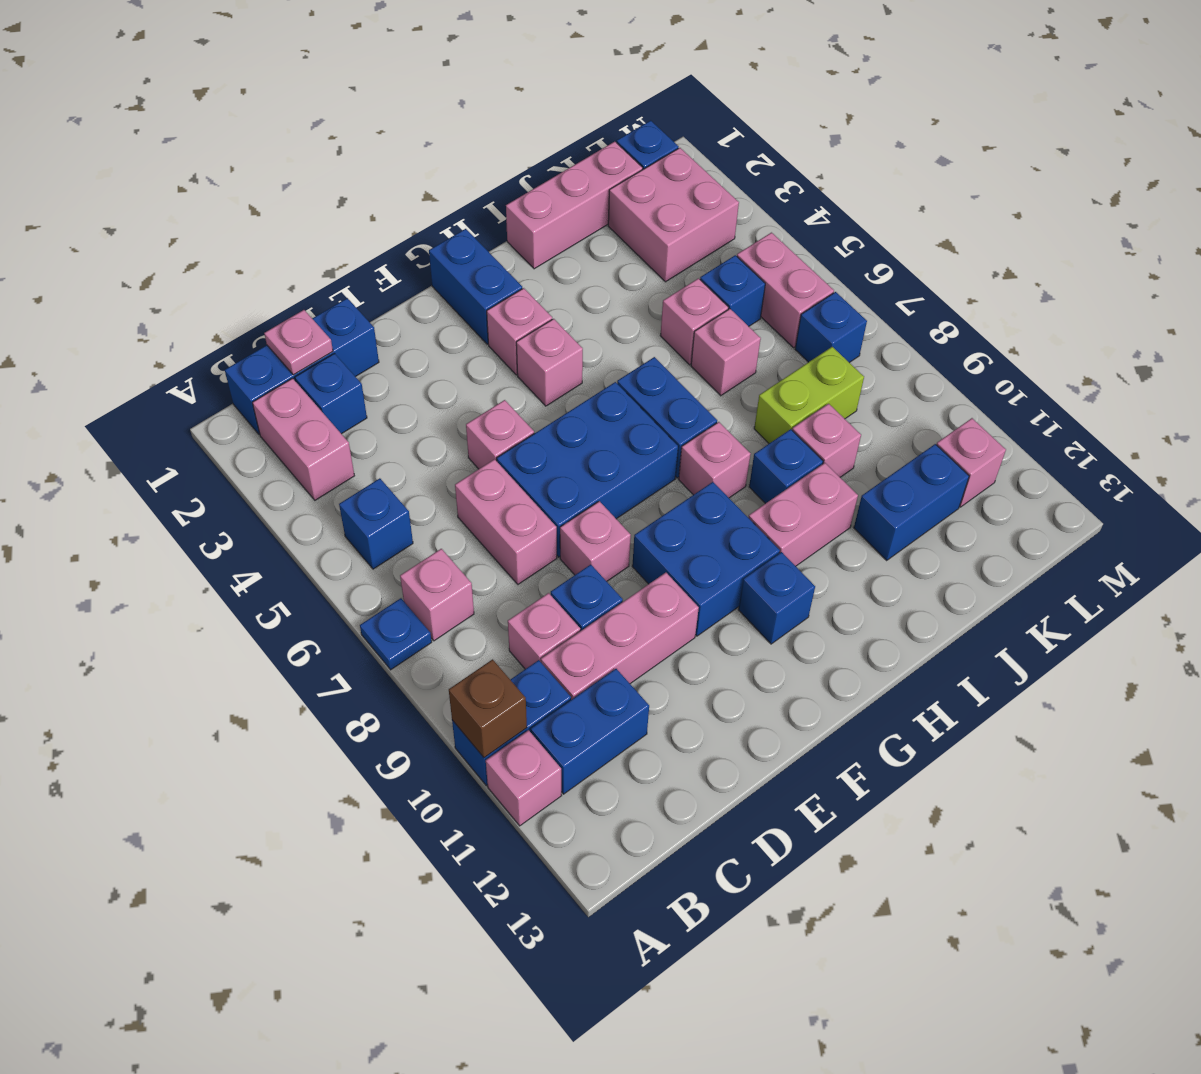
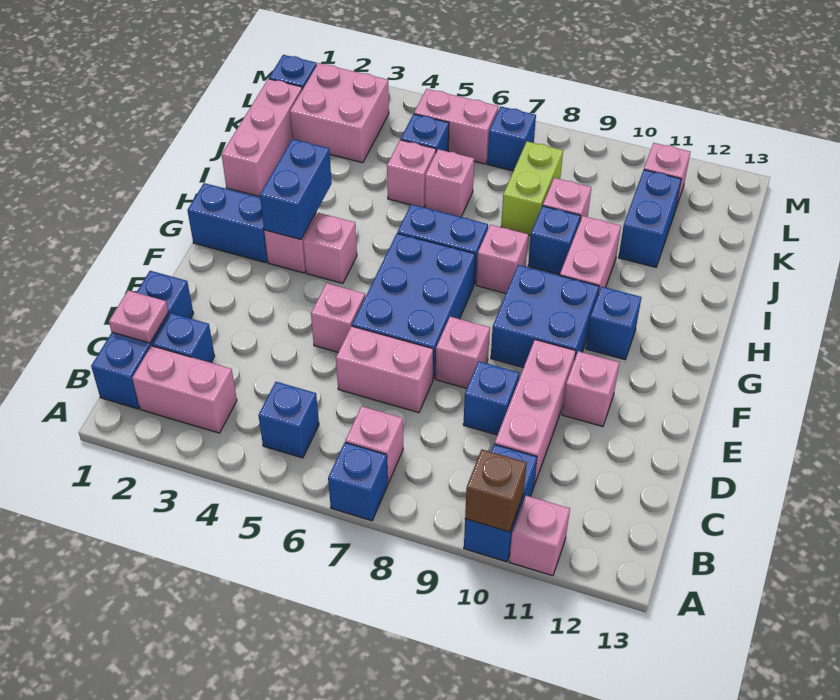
blue 1x1 plate [360,598,432,670] -> blue 1x1 brick [328,442,388,521]
blue 1x2 brick [531,669,649,794] -> blue 1x2 brick moved to [260,139,332,240]
pink 1x1 brick [508,593,580,669] -> pink 1x1 brick moved to [562,351,619,427]

